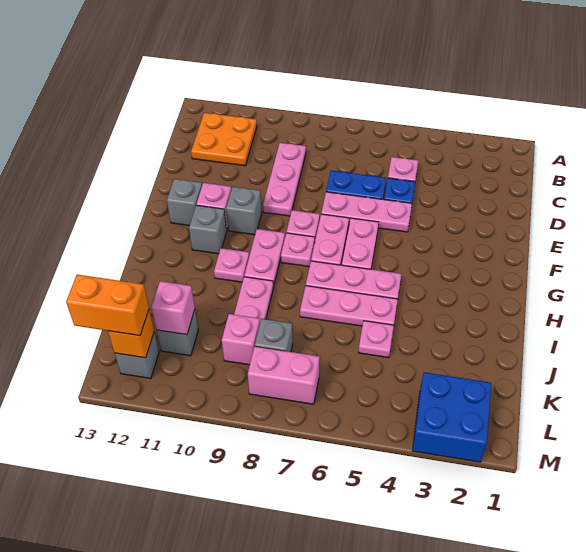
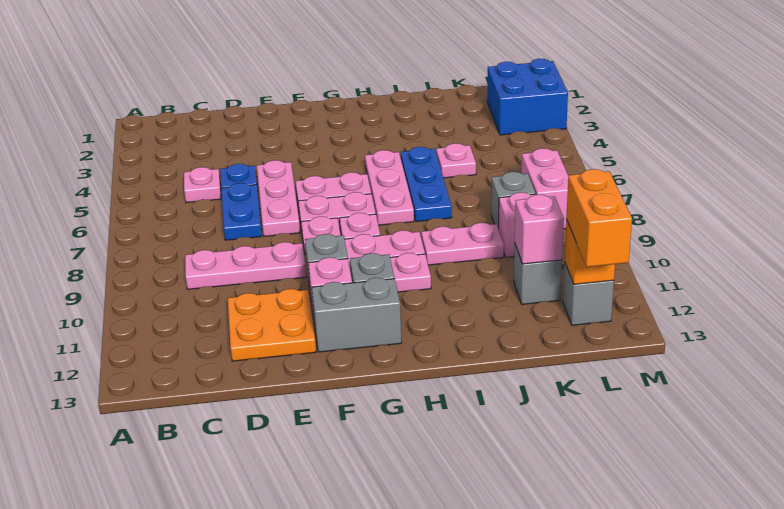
orange 2x2 plate [191,113,257,166] -> orange 2x2 plate moved to [228,289,316,361]
grey 1x1 brick [167,179,202,226] -> grey 1x2 brick [312,278,402,352]
pink 1x3 plate [300,286,398,326] -> blue 1x3 plate [401,147,452,222]

